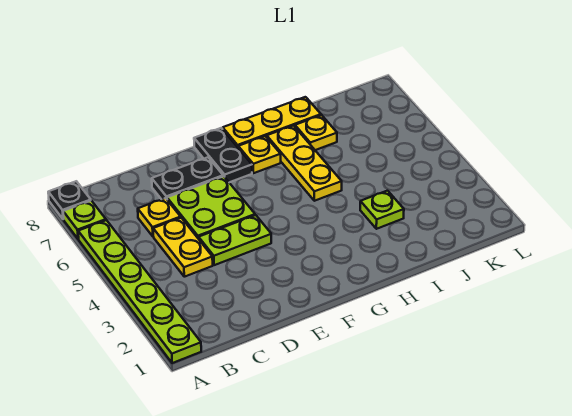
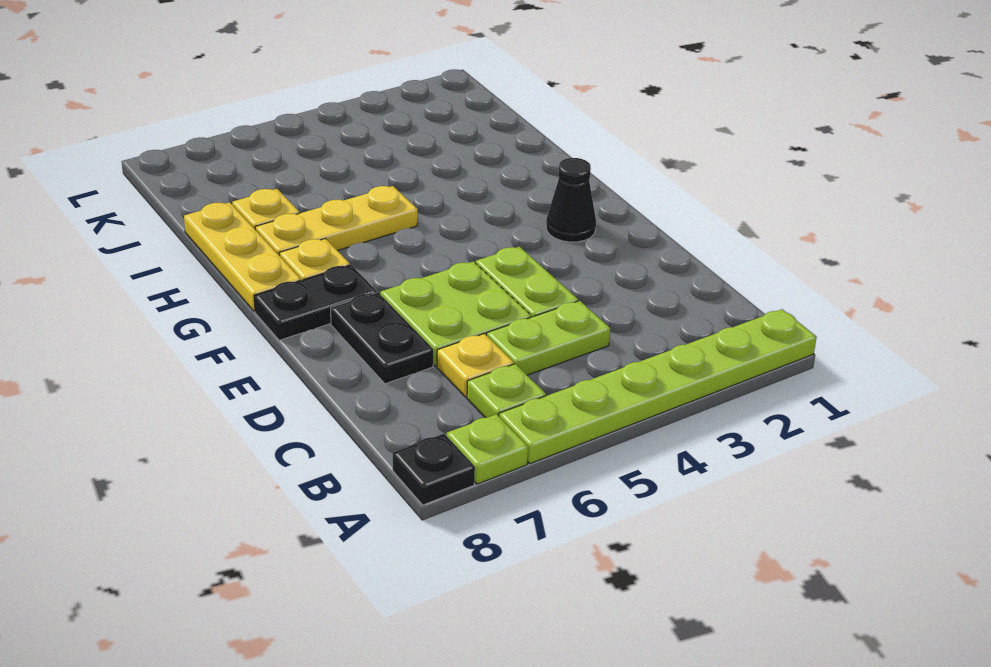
yellow 1x2 plate [153,218,213,277] -> lime 1x2 plate [487,301,610,375]
none -> black 1x1 cone [546,158,596,242]
lime 1x1 plate [360,191,404,229] -> lime 1x1 plate moved to [467,364,546,418]

